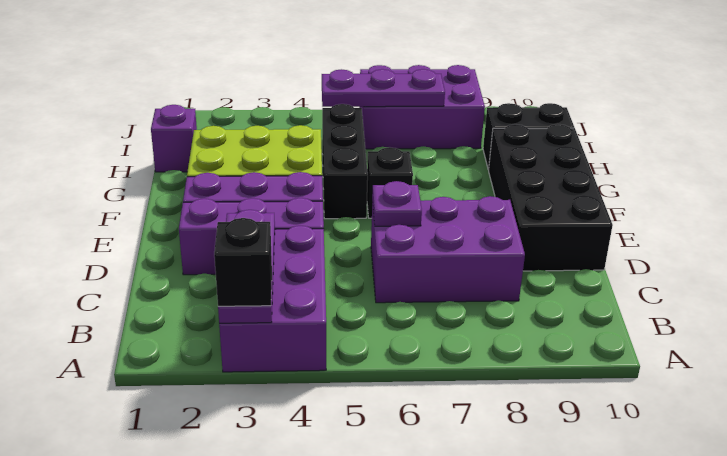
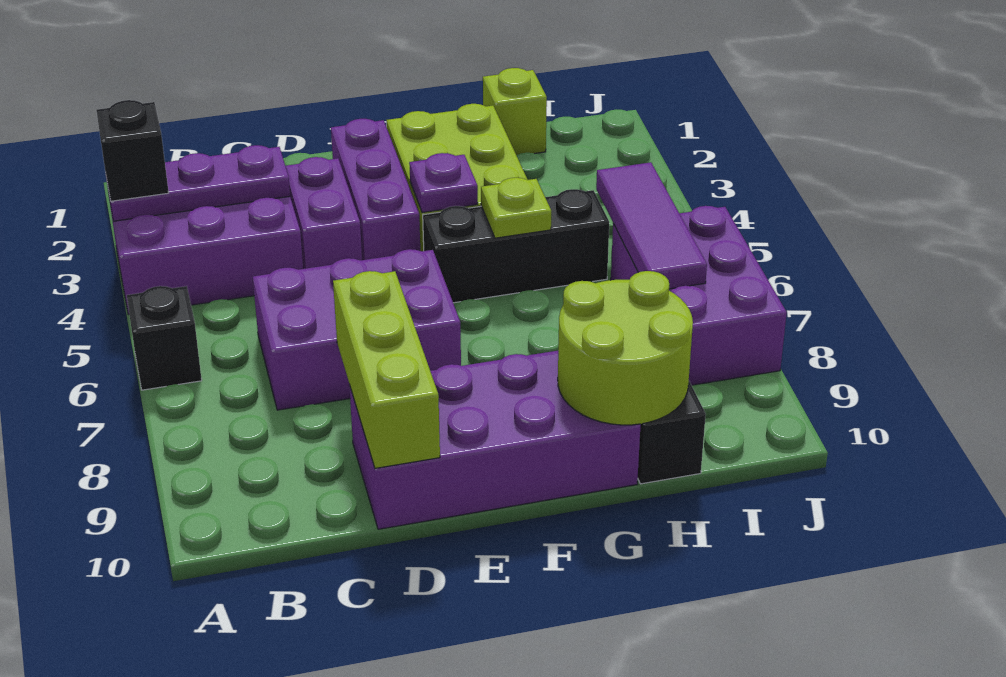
purple 2x3 brick [371,196,525,303] -> purple 2x3 brick turned to [253,249,461,410]
purple 1x3 brick [179,198,324,275] -> purple 1x2 brick [285,157,362,269]
purple 1x1 plate [372,181,422,226] -> purple 1x1 plate moved to [409,153,478,213]
none -> lime 1x3 brick [333,271,440,468]
black 2x4 brick [489,124,613,271] -> purple 2x4 brick [349,351,641,529]
black 1x1 brick [367,147,413,218] -> black 1x1 brick moved to [127,286,202,390]
none -> lime 1x1 plate [481,178,551,238]
none -> lime 2x2 round brick [558,271,693,425]
purple 1x1 brick [151,105,197,172] -> lime 1x1 brick [483,68,547,155]
purple 1x3 plate [322,69,445,107] -> purple 1x3 tile [596,162,707,289]

